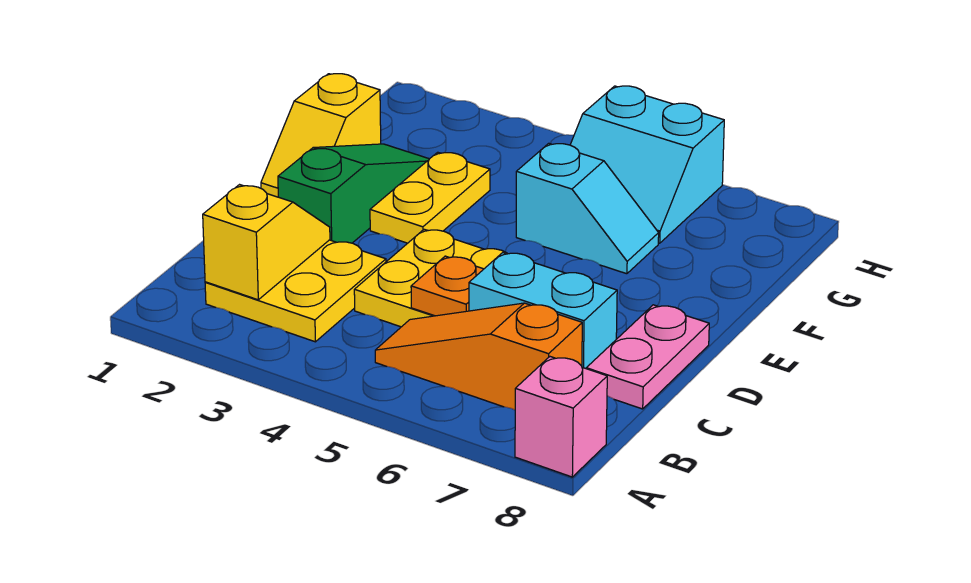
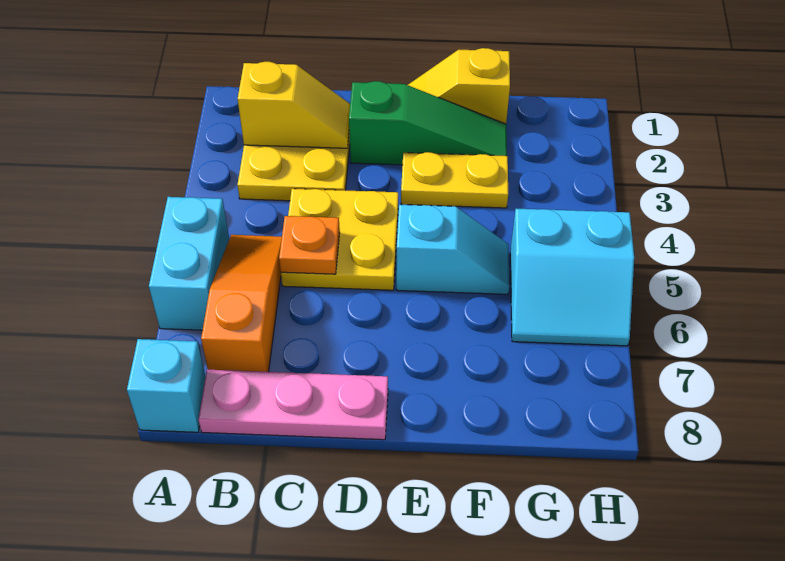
pink 1x1 brick [515,357,607,477] -> cyan 1x1 brick [127,339,205,432]
cyan 1x2 brick [469,253,617,368] -> cyan 1x2 brick moved to [149,197,229,330]
pink 1x2 plate [586,305,709,409] -> pink 1x3 plate [198,370,388,440]
cyan 1x2 slope [516,143,659,274] -> cyan 1x2 slope turned to [396,205,509,294]
cyan 2x2 slope [570,86,724,243] -> cyan 2x2 slope turned to [510,209,634,346]

